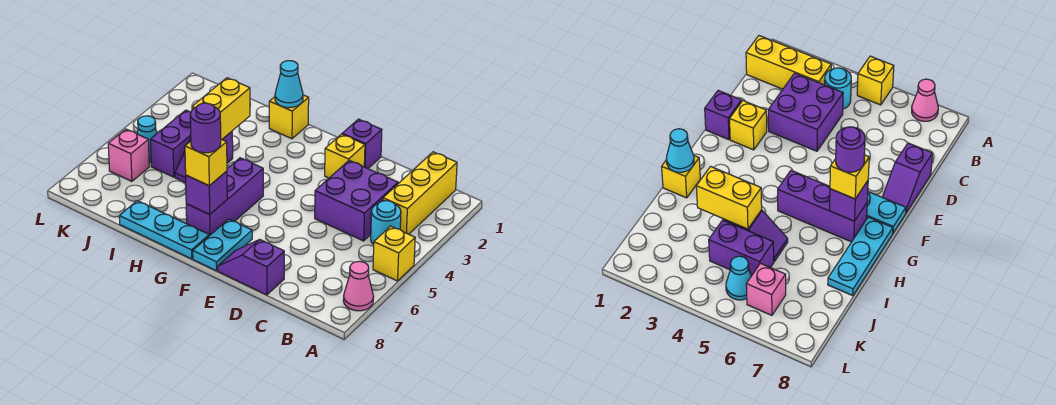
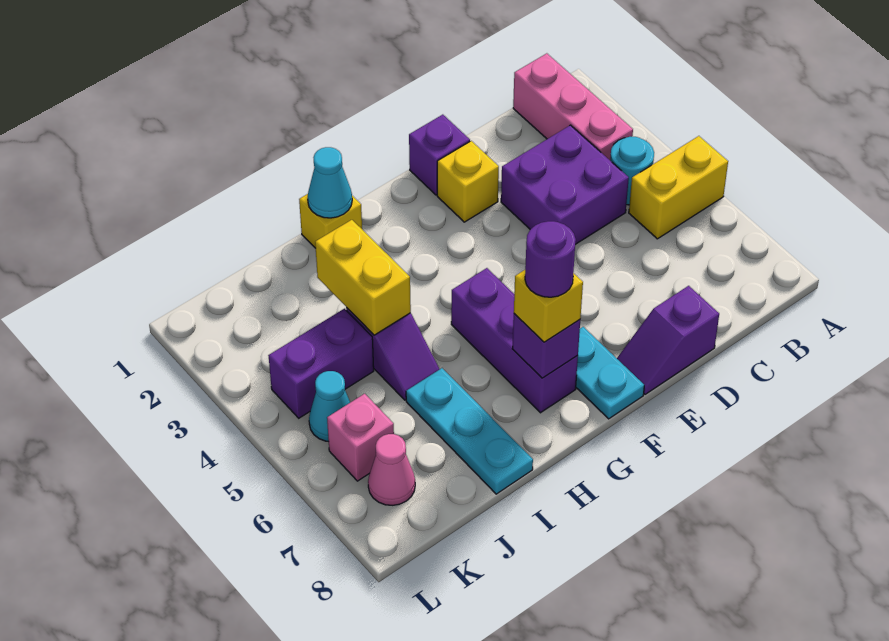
yellow 1x1 brick [373,226,415,281] -> yellow 1x2 brick [629,136,728,239]
pink 1x1 cone [343,261,374,311] -> pink 1x1 cone moved to [368,434,415,505]
yellow 1x3 brick [383,152,457,234] -> pink 1x3 brick [513,53,633,160]
cyan 1x3 plate [119,201,209,259] -> cyan 1x3 plate turned to [406,368,533,494]
purple 1x2 brick [151,110,191,177] -> purple 1x2 brick turned to [268,309,374,418]

